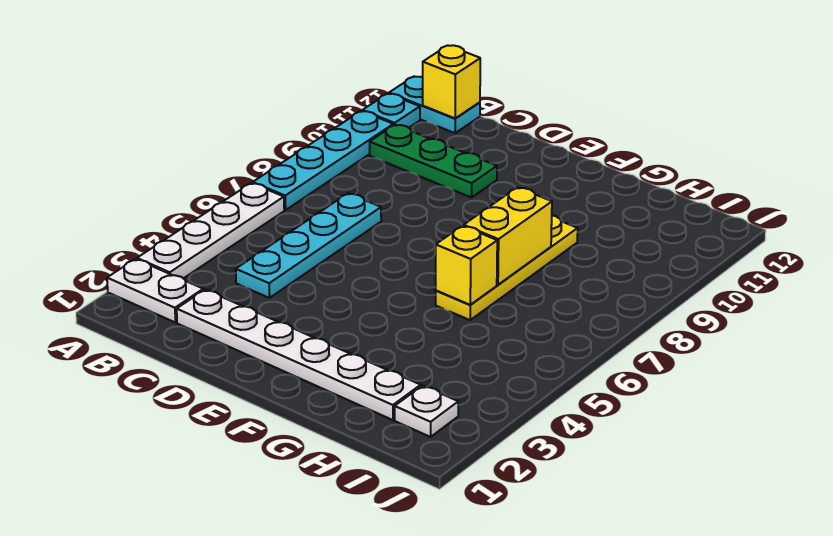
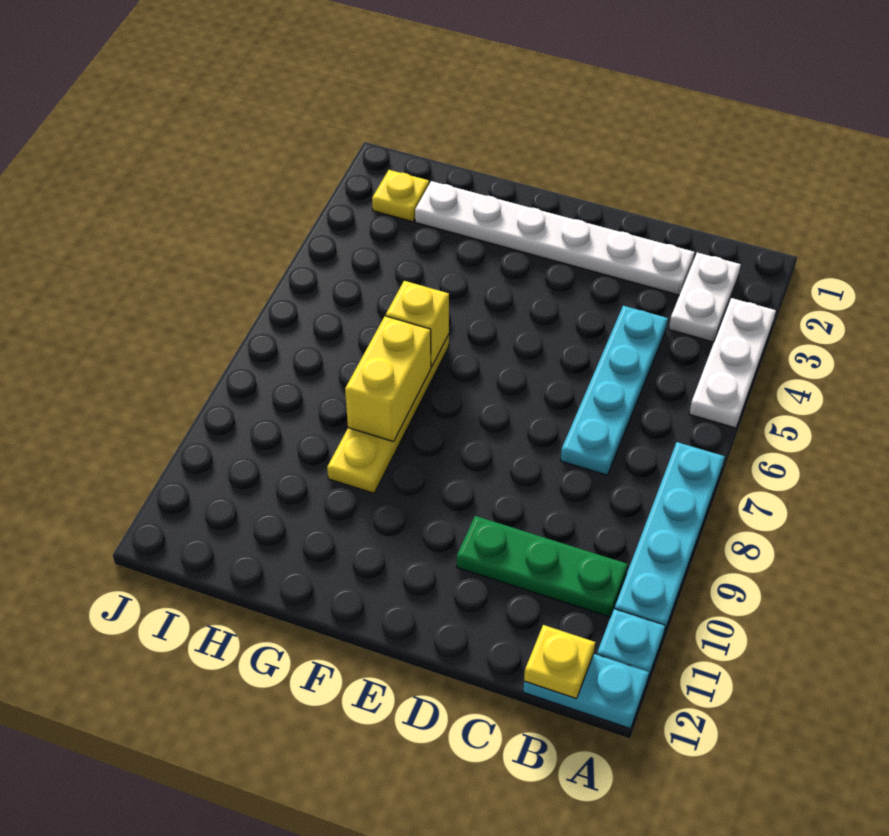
white 1x2 plate [107,259,203,323] -> white 1x2 plate turned to [669,252,741,342]
white 1x4 plate [137,183,284,278] -> white 1x3 plate [689,298,776,428]
yellow 1x1 brick [423,45,480,118] -> yellow 1x1 plate [524,625,595,699]
white 1x1 plate [395,386,458,437] -> yellow 1x1 plate [372,170,429,222]

